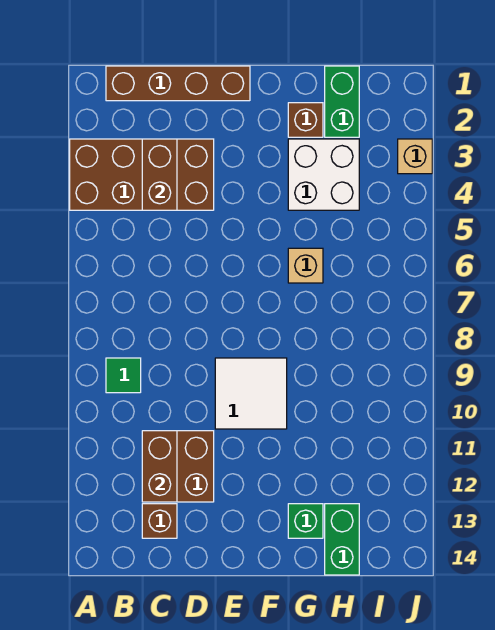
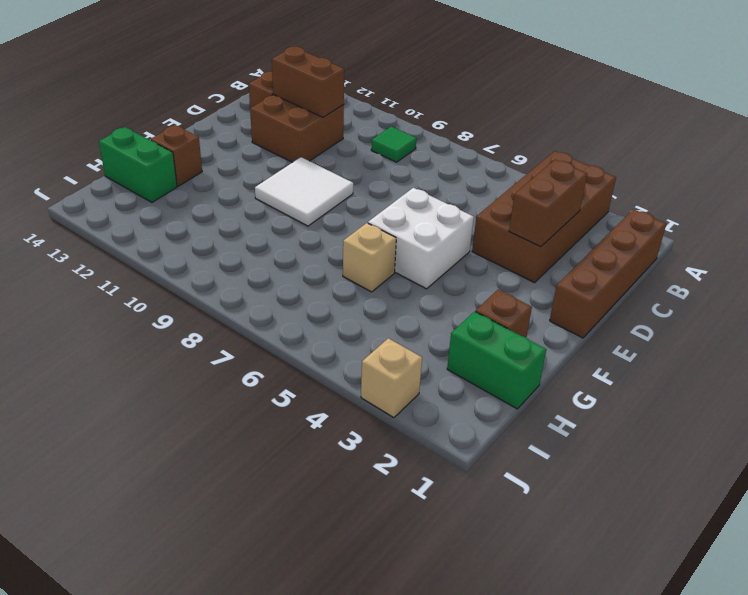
brown 1x2 brick [142,139,177,210] -> brown 1x2 brick turned to [509,160,587,247]
white 2x2 brick [288,139,359,210] -> white 2x2 brick moved to [368,188,474,289]
green 1x1 brick [288,504,323,538] -> brown 1x1 brick [150,125,202,186]

